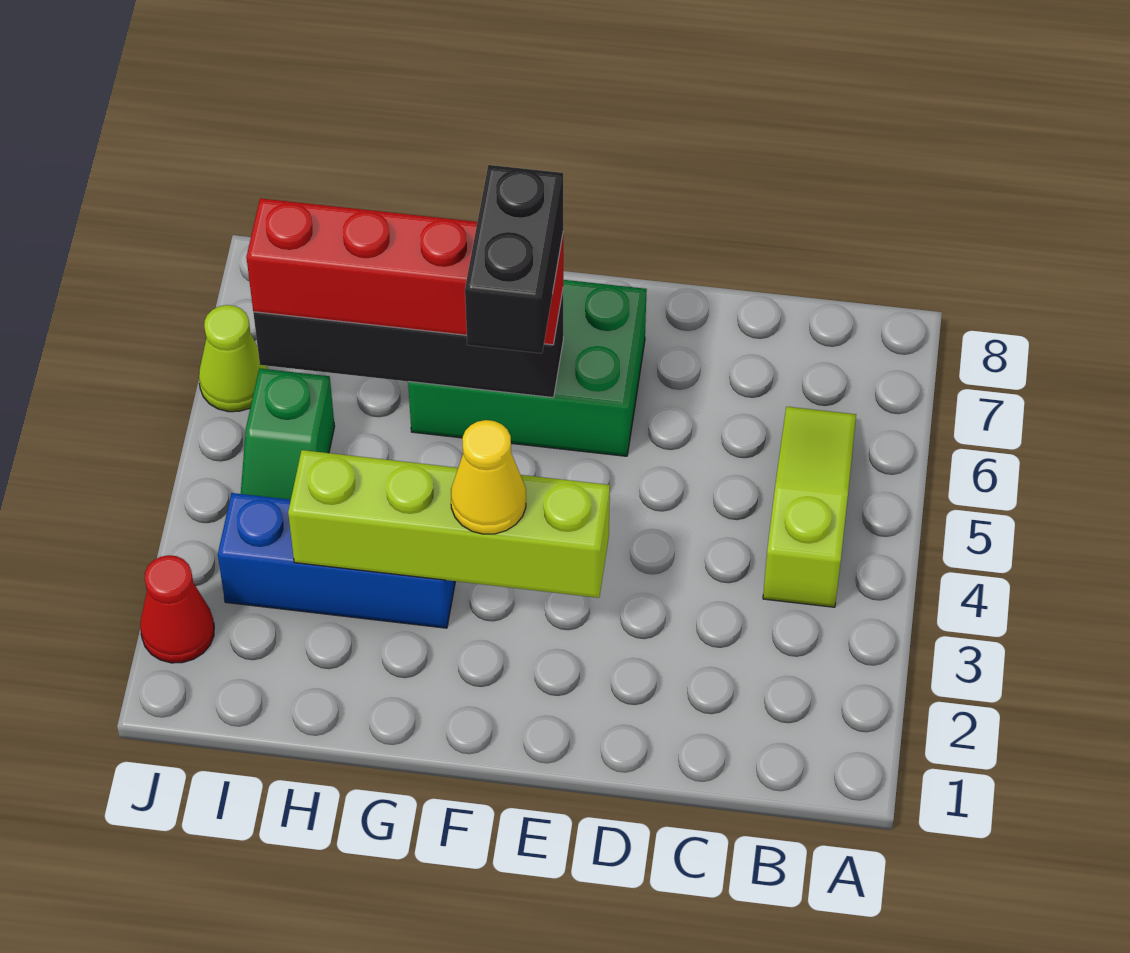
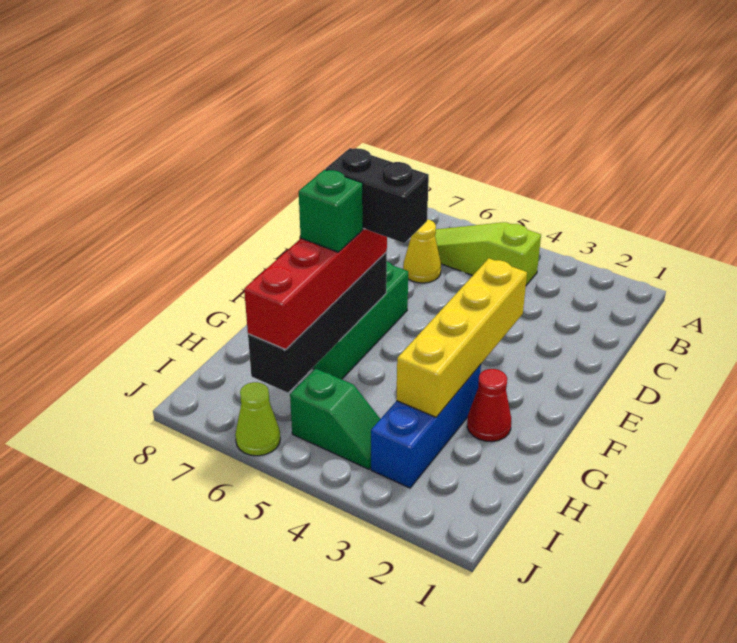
lime 1x4 brick [288,450,610,598] -> yellow 1x4 brick [396,258,527,417]
yellow 1x1 cone [451,420,526,534] -> yellow 1x1 cone moved to [403,219,441,283]
none -> green 1x1 brick [299,170,363,252]
red 1x1 cone [140,555,214,663] -> red 1x1 cone moved to [467,369,511,442]

